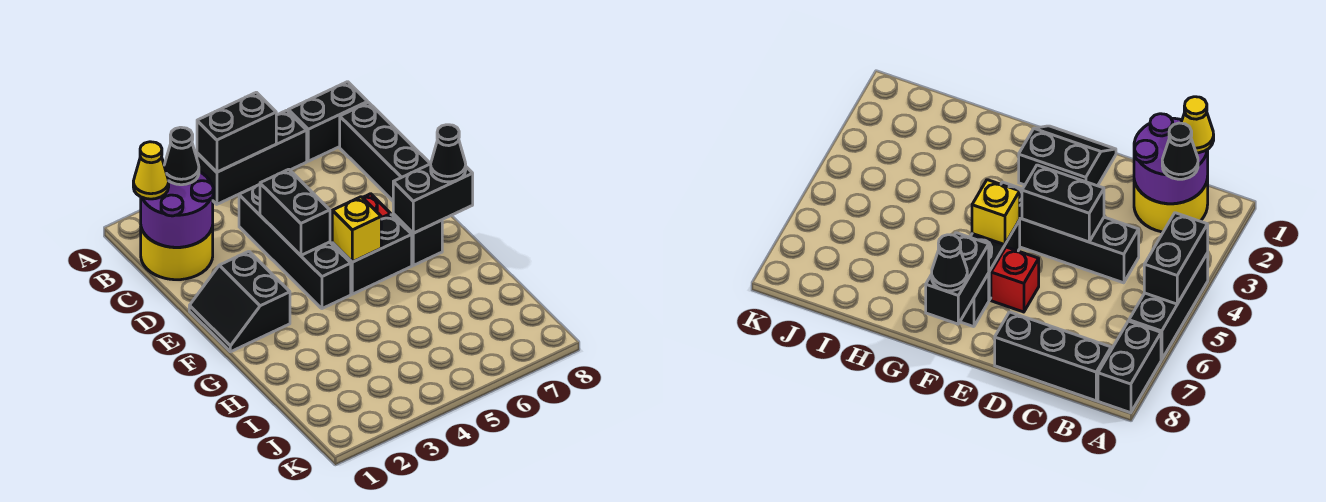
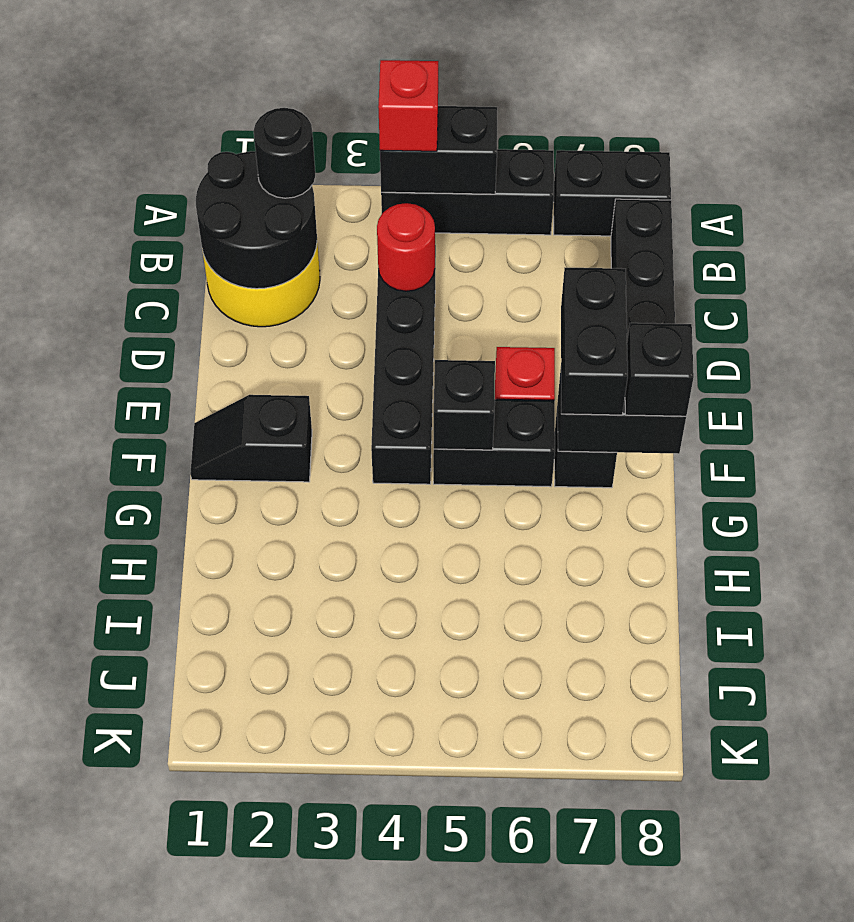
none -> red 1x1 brick [378,60,438,151]
purple 2x2 round brick [141,172,214,247] -> black 2x2 round brick [196,151,317,289]
yellow 1x1 cone [133,142,169,199] -> none
black 1x1 cone [164,127,199,185] -> black 1x1 round brick [254,108,315,198]
none -> red 1x1 round brick [377,203,435,291]
black 1x2 brick [260,169,330,255] -> black 1x2 brick moved to [561,268,628,415]
black 2x2 slope [189,251,290,352] -> black 1x2 slope [190,395,312,482]
yellow 1x1 brick [332,197,381,262] -> black 1x1 brick [434,360,495,450]
black 1x1 cone [431,125,466,182] -> black 1x1 brick [625,323,694,416]

